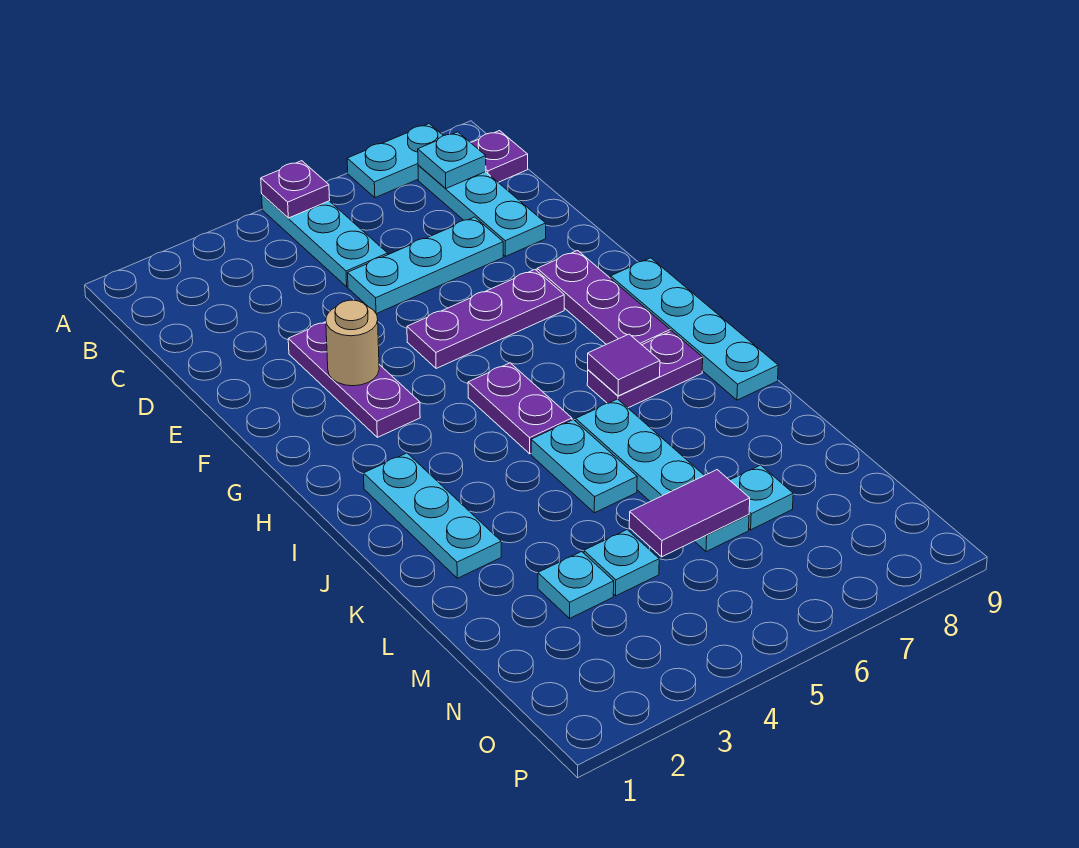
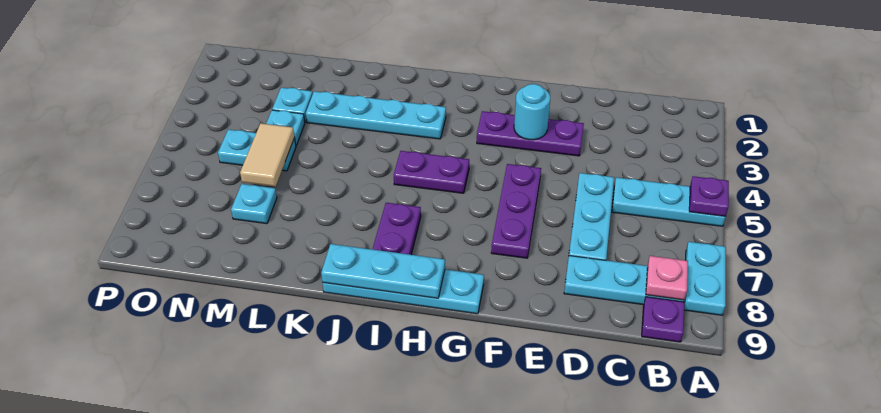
cyan 1x1 plate [418,132,486,188] -> pink 1x1 plate [646,256,688,300]
tan 1x1 round brick [326,300,379,386] -> cyan 1x1 round brick [514,84,550,140]
purple 1x3 plate [537,251,670,345] -> none
cyan 1x3 plate [364,453,501,578] -> cyan 1x3 plate moved to [321,244,445,298]
purple 1x1 tile [588,334,660,396] -> none
cyan 1x2 plate [531,419,637,513] -> cyan 1x2 plate moved to [218,129,296,171]
cyan 1x4 plate [576,399,749,552] -> cyan 1x4 plate moved to [306,91,446,139]
purple 1x2 tile [629,470,750,557] -> tan 1x2 tile [240,123,294,187]

